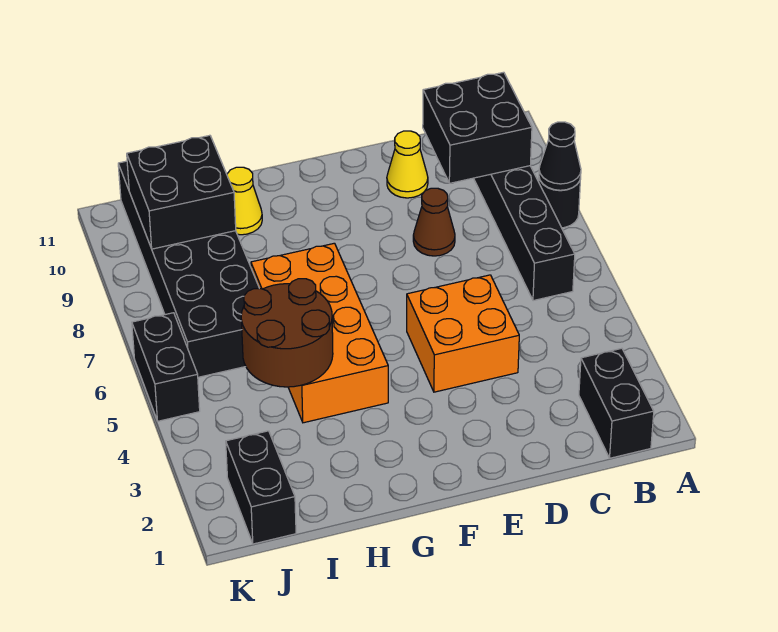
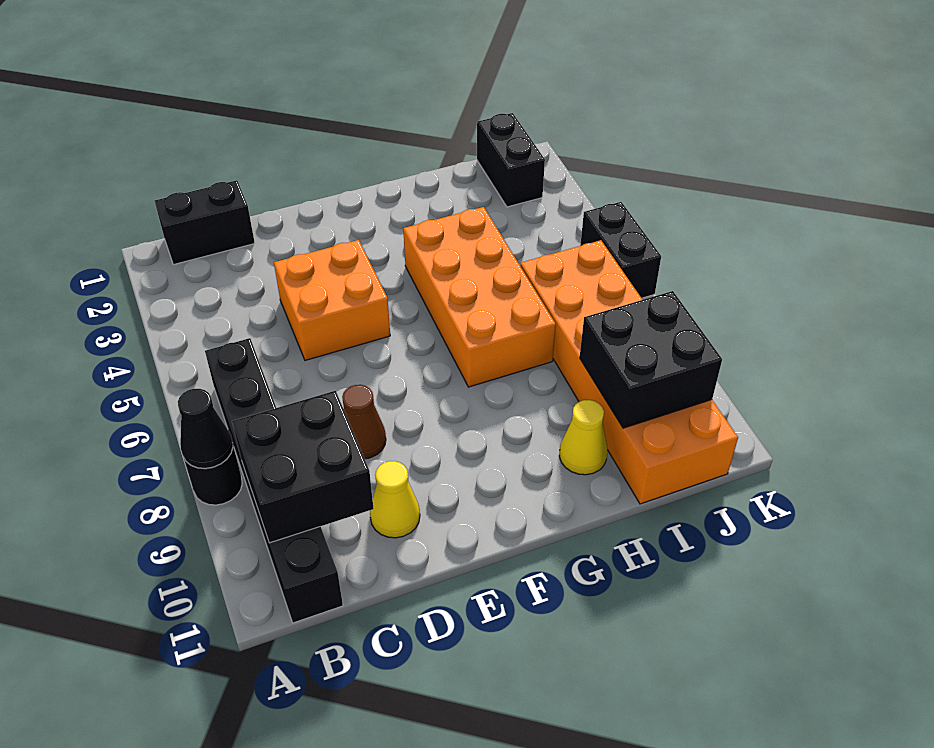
black 1x2 brick [579,348,654,458] -> black 1x2 brick turned to [155,180,255,265]
brown 2x2 round brick [241,279,333,387] -> none
black 2x6 brick [118,161,259,377] -> orange 2x6 brick [520,240,738,504]

